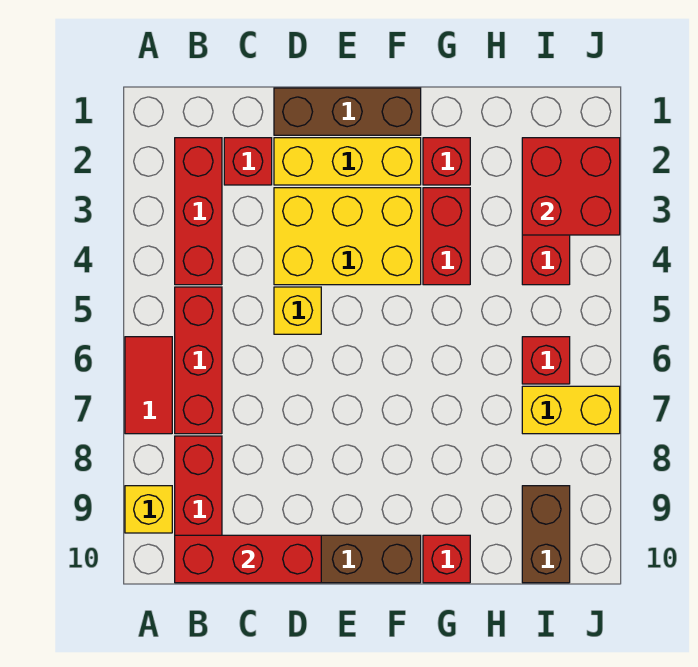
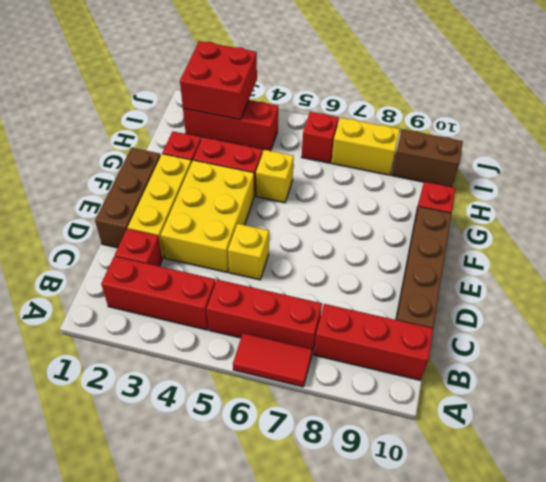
yellow 1x1 brick [125,486,172,533] -> yellow 1x1 brick moved to [256,150,294,203]
red 1x3 brick [175,535,321,583] -> none
yellow 1x2 brick [522,386,620,434] -> yellow 1x2 brick turned to [331,118,400,175]

